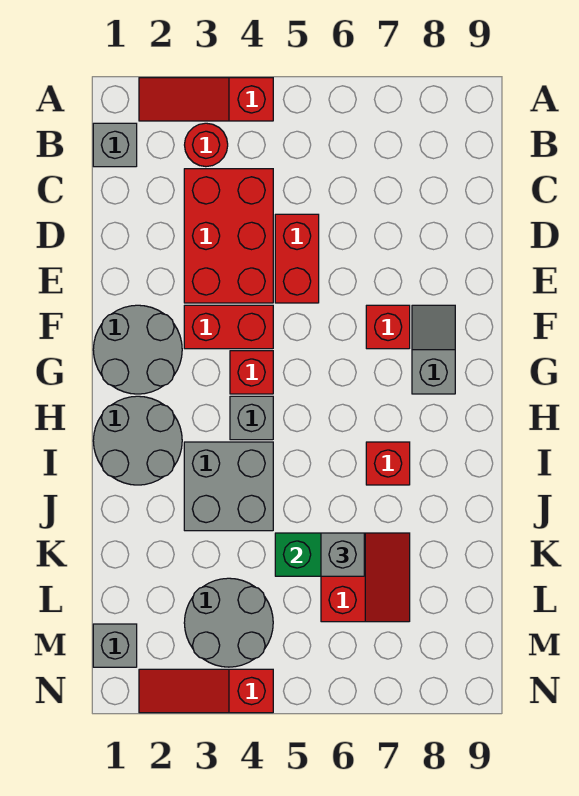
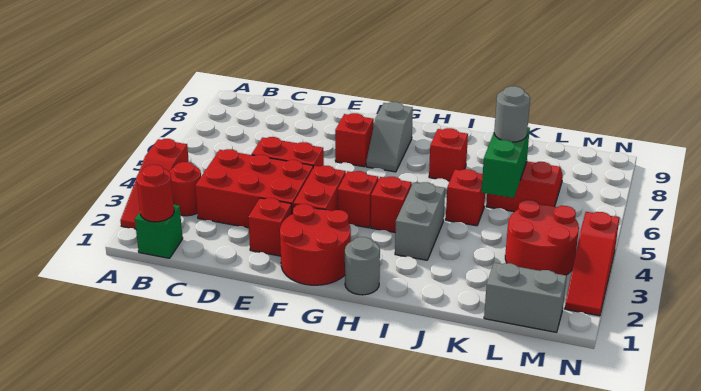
grey 1x1 brick [93,123,137,167] -> green 1x1 brick [135,205,183,258]
none -> red 1x1 round brick [136,165,174,222]
none -> red 1x1 brick [248,198,292,256]
grey 2x2 round brick [93,305,182,394] -> red 2x2 round brick [280,204,351,285]
grey 1x2 slope [412,305,455,394] -> grey 1x2 slope turned to [366,102,413,172]
grey 2x2 round brick [93,396,182,485] -> grey 1x1 round brick [345,237,380,295]
grey 1x1 brick [230,396,273,440] -> red 1x1 brick [371,177,412,232]
grey 2x2 brick [184,442,273,531] -> grey 1x2 brick [395,182,445,260]
none -> red 1x1 brick [446,169,485,226]
grey 1x1 brick [321,533,364,576] -> grey 1x1 round brick [494,86,530,142]
grey 2x2 round brick [184,578,273,667] -> red 2x2 round brick [505,200,579,275]
grey 1x1 brick [93,624,137,667] -> grey 1x2 brick [484,263,567,332]

